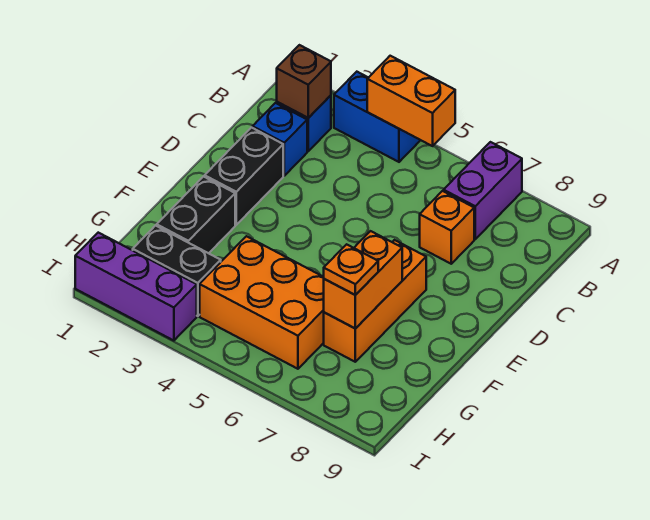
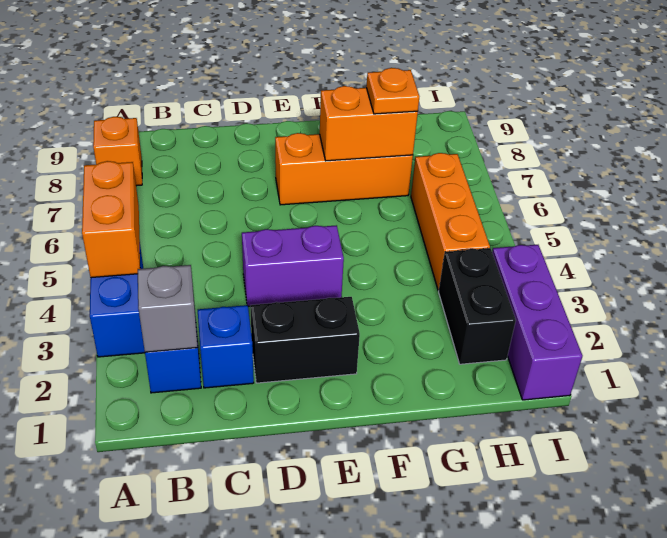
purple 1x2 brick [444,142,522,239] -> purple 1x2 brick moved to [242,225,344,306]
brown 1x1 brick [277,45,331,118] -> grey 1x1 brick [138,265,198,352]
orange 1x1 brick [420,191,474,264] -> orange 1x1 brick moved to [93,117,142,186]
black 1x2 brick [157,177,235,253] -> none
orange 2x3 brick [200,236,324,369] -> orange 1x3 brick [411,153,490,291]

